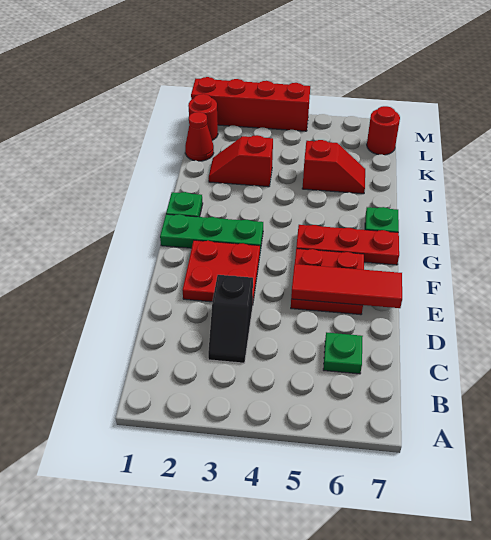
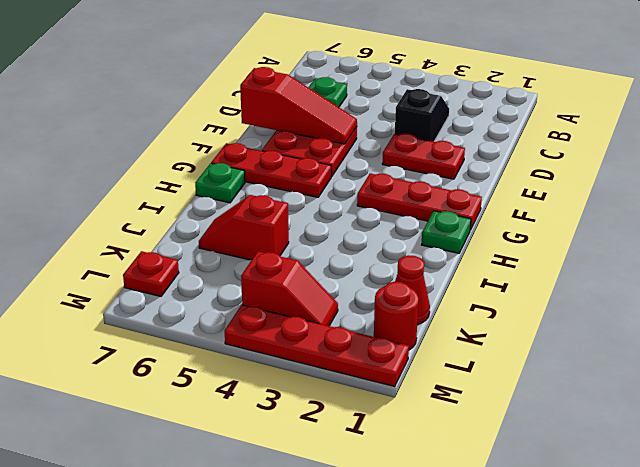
red 2x2 plate [182,240,260,302] -> red 1x2 plate [382,134,465,179]
red 1x3 tile [291,264,402,308] -> red 1x3 slope [240,67,357,144]
green 1x3 plate [160,214,263,251] -> red 1x3 plate [357,173,482,230]
red 1x2 slope [209,135,273,187] -> red 1x2 slope moved to [241,251,338,326]
red 1x1 round brick [367,106,400,155] -> red 1x1 plate [123,251,179,296]
red 1x4 brick [191,77,310,131] -> red 1x4 plate [225,305,409,386]

